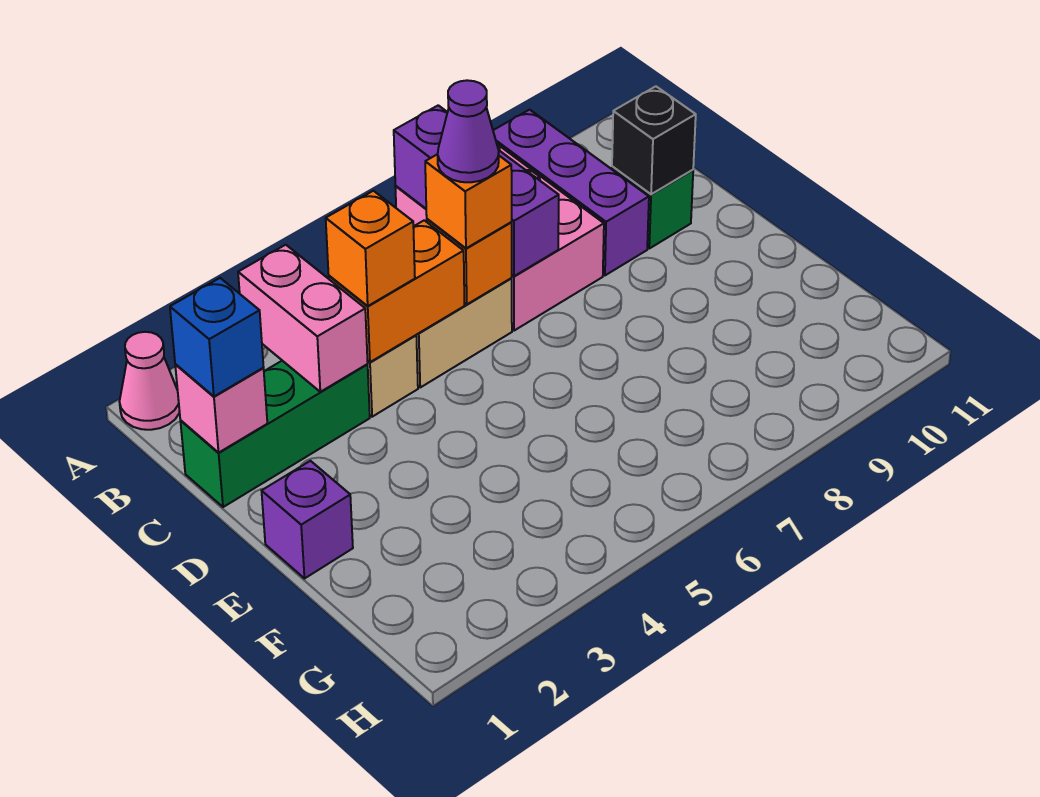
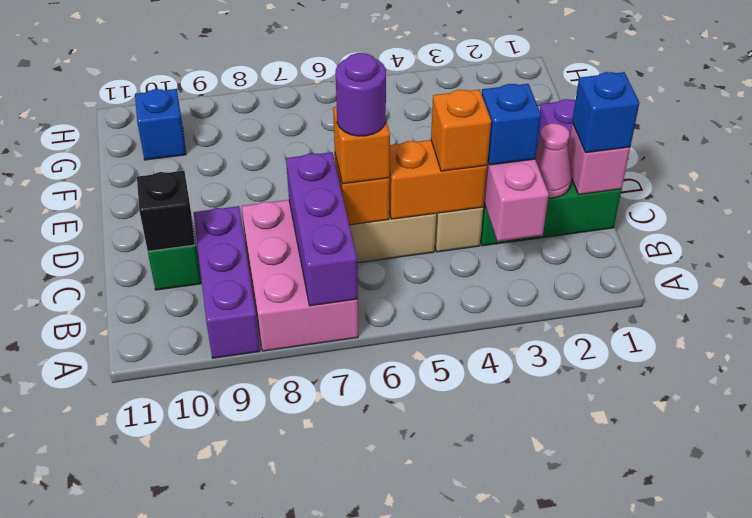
pink 1x1 cone [119,332,180,430] -> pink 1x1 cone moved to [535,123,572,198]
none -> blue 1x1 brick [482,84,541,165]
purple 1x1 cone [438,80,499,182] -> purple 1x1 round brick [336,53,386,136]
none -> blue 1x1 brick [135,89,186,160]

